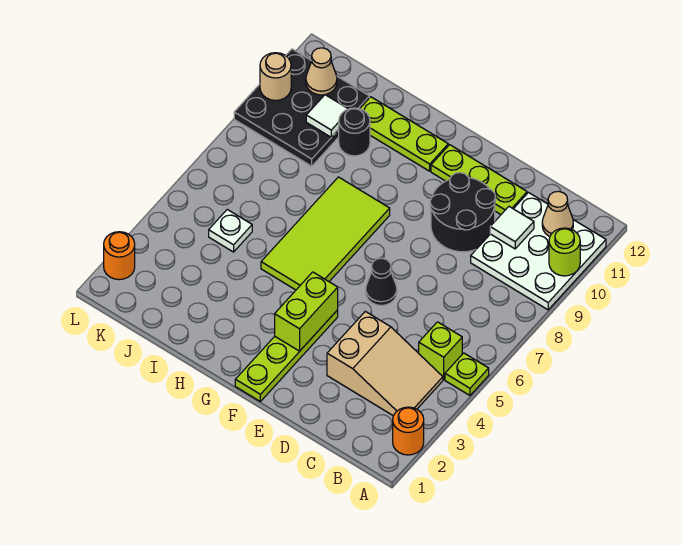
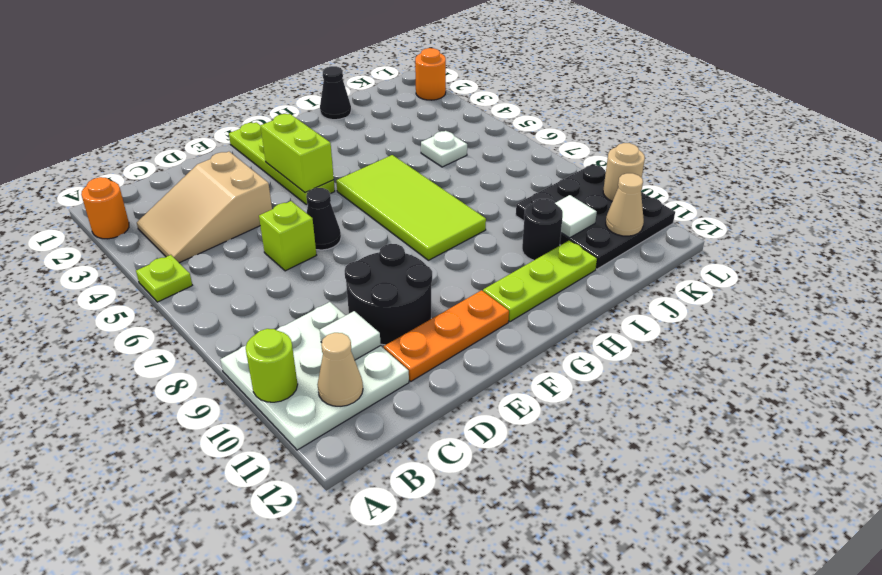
lime 1x1 brick [419,322,462,379] -> lime 1x1 brick moved to [259,201,316,271]
lime 1x3 plate [431,145,527,214] -> orange 1x3 plate [384,290,509,381]
none -> black 1x1 cone [320,66,351,120]

